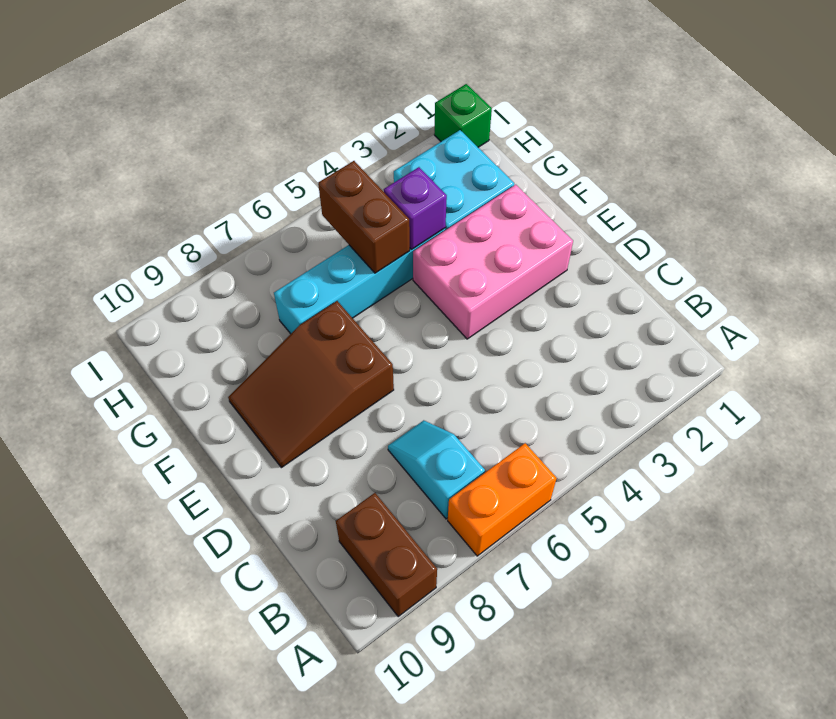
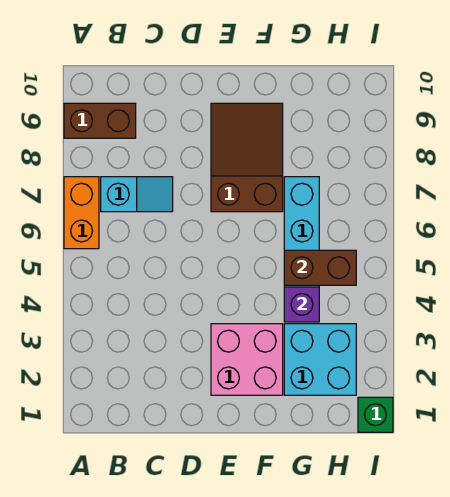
pink 2x3 brick [413,185,573,339] -> pink 2x2 brick [211,324,283,395]

